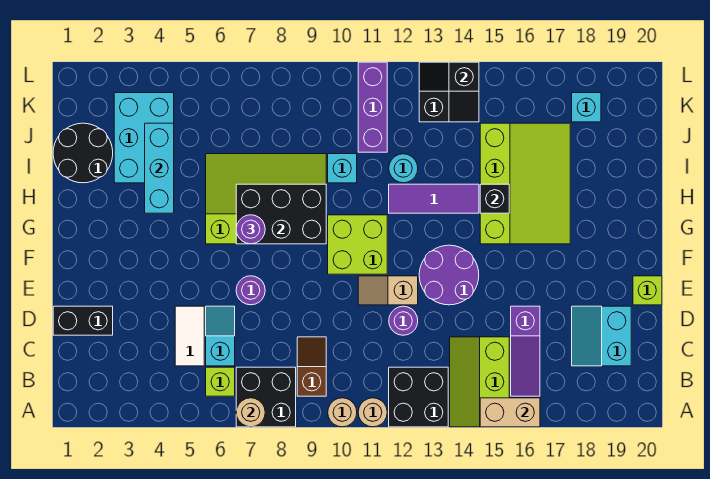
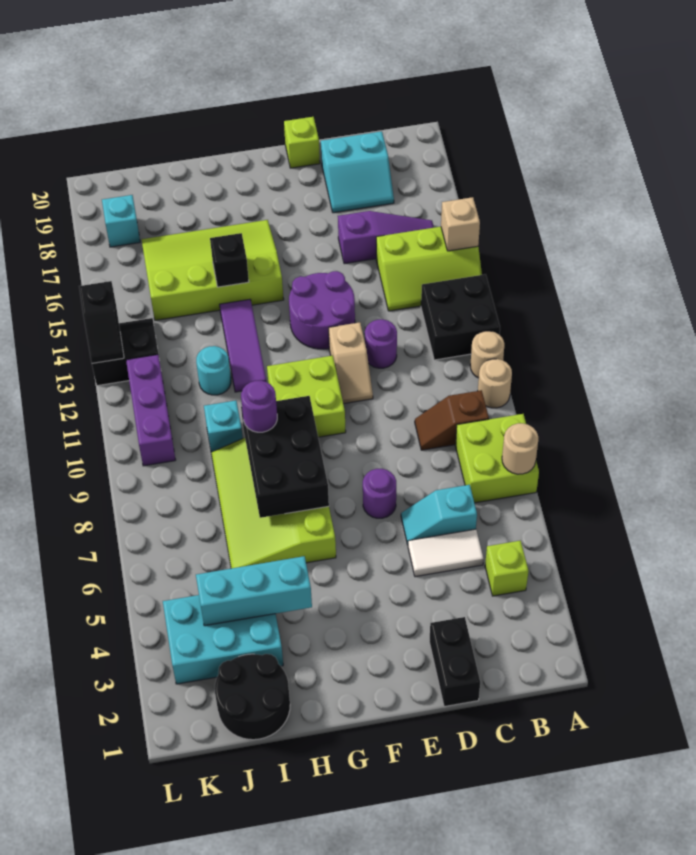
black 2x2 brick [236,367,296,427] -> lime 2x2 brick [455,414,539,503]
tan 1x2 brick [480,398,540,427] -> tan 1x1 brick [441,197,480,251]
lime 1x1 brick [206,367,235,396] -> lime 1x1 brick moved to [485,541,528,596]
purple 1x1 round brick [236,215,265,244] -> purple 1x1 round brick moved to [241,381,277,432]
purple 1x3 brick [358,62,387,152] -> purple 1x3 brick turned to [126,355,176,466]

